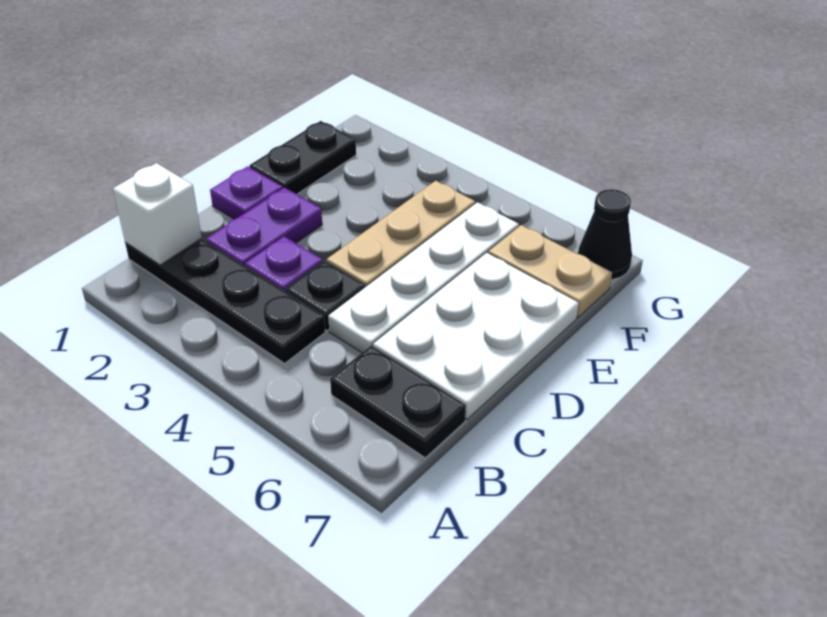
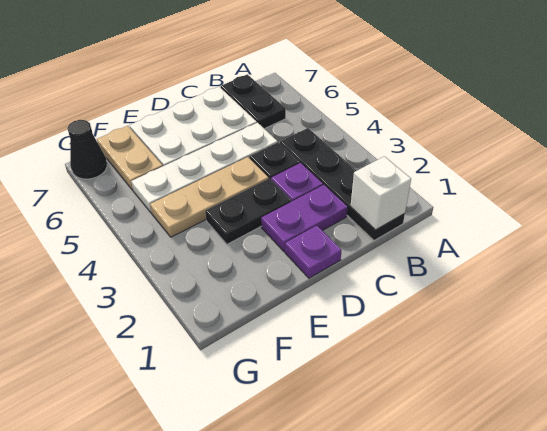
black 1x2 plate [249,121,356,194] -> black 1x2 plate moved to [205,179,291,244]

